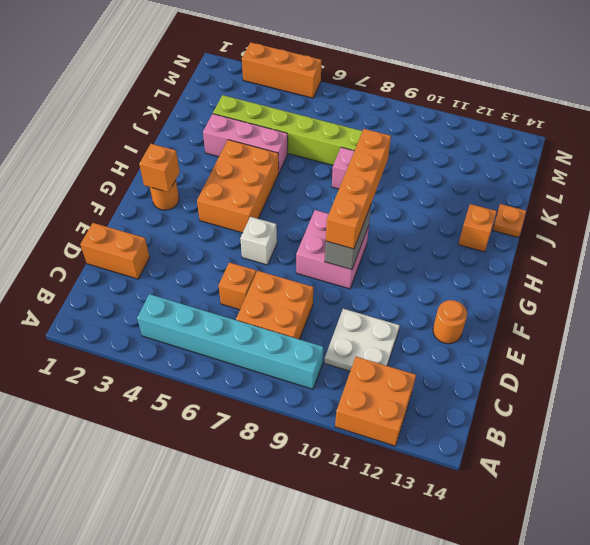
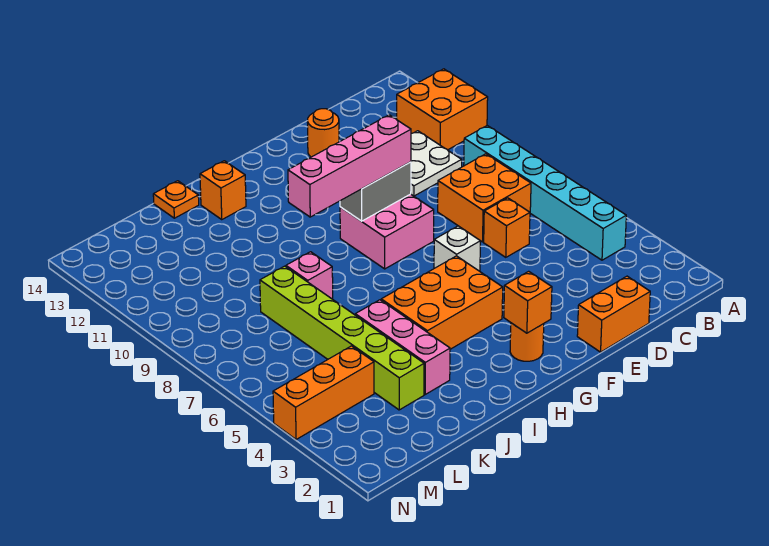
orange 1x2 brick [80,223,150,279] -> orange 1x2 brick turned to [577,276,650,352]
orange 1x4 brick [326,129,391,249] -> pink 1x4 brick [288,115,411,217]
orange 1x3 brick [242,42,322,98] -> orange 1x3 brick turned to [273,346,374,440]

